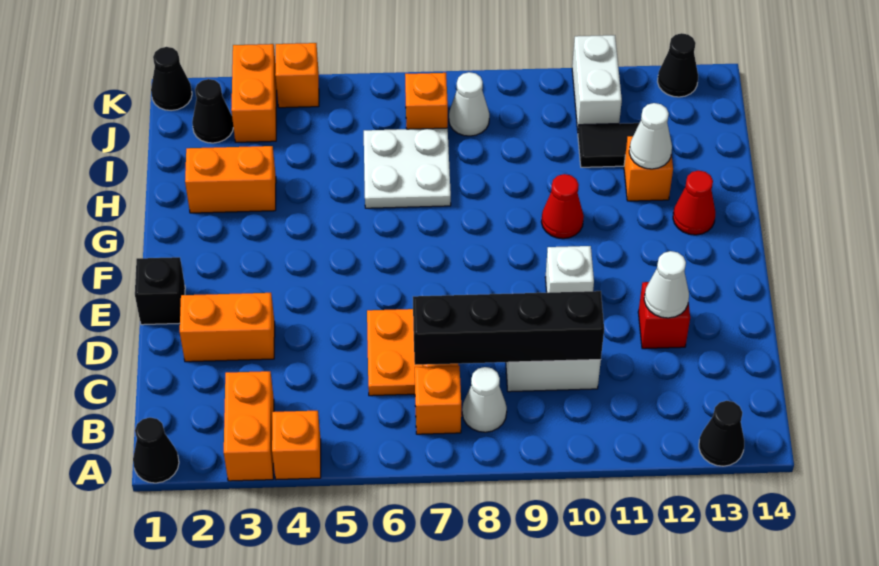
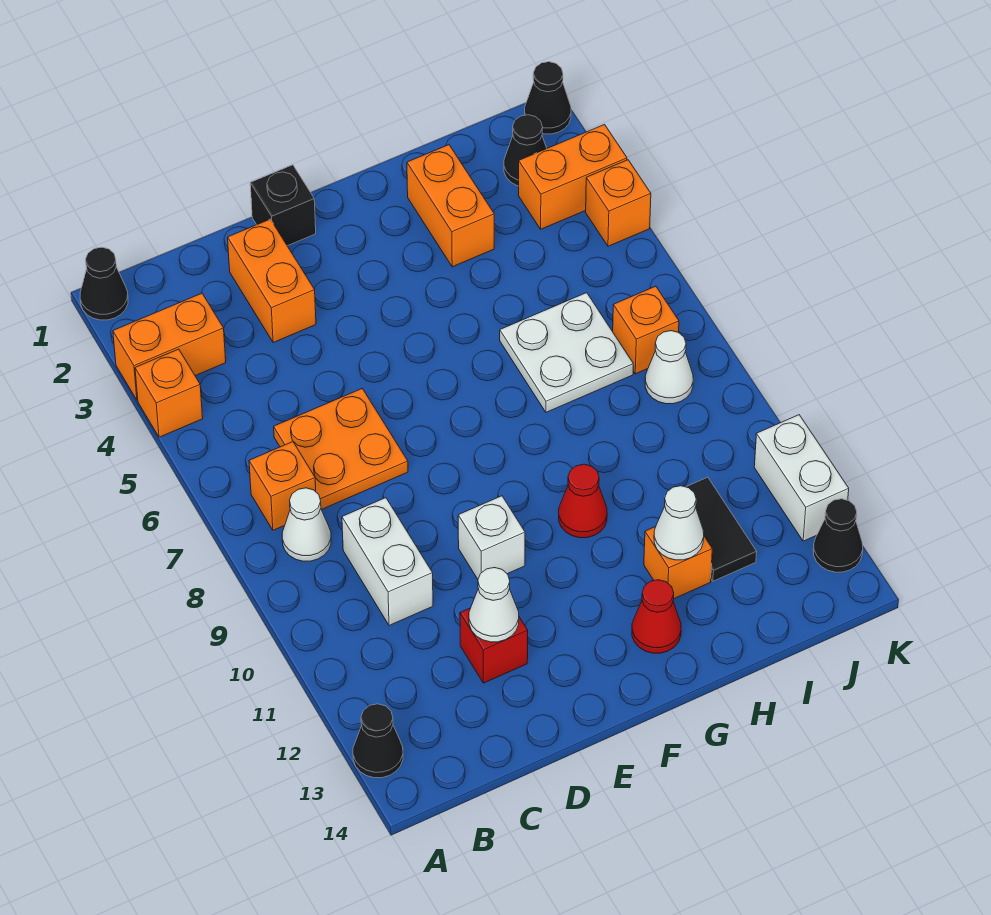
black 1x4 brick [413,291,604,365] -> none
white 1x2 brick [572,35,622,130] -> white 1x2 brick turned to [754,415,849,541]

